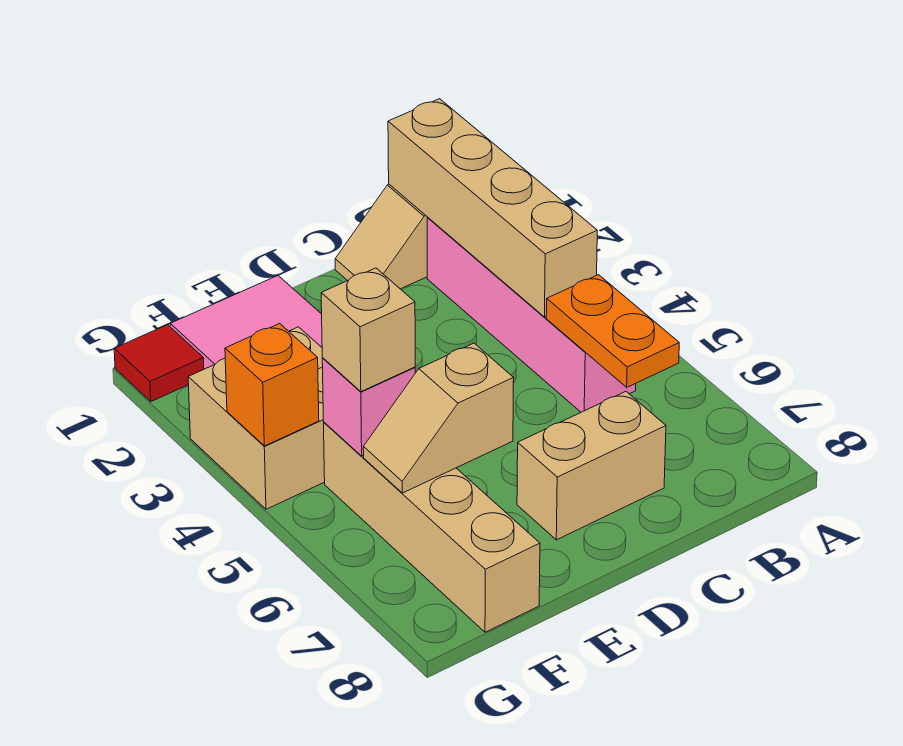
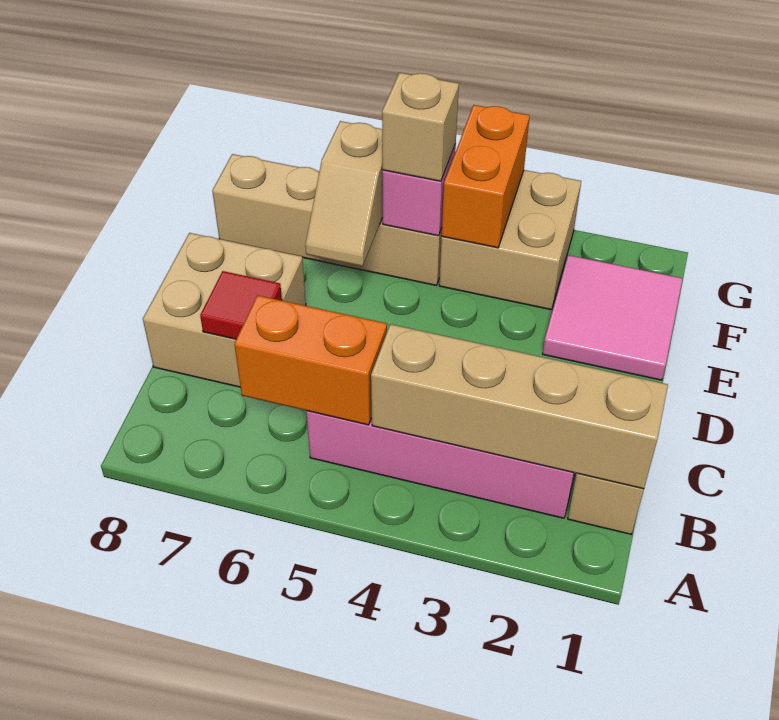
orange 1x2 plate [546,275,679,387] -> orange 1x2 brick [234,295,387,425]
tan 1x2 brick [517,392,666,540] -> tan 2x2 brick [143,233,306,387]
tan 1x2 slope [363,343,514,493] -> tan 1x2 slope turned to [305,121,383,266]
red 1x1 tile [114,325,204,401] -> red 1x1 tile moved to [200,271,282,339]
orange 1x1 brick [225,324,319,446] -> orange 1x2 brick [442,105,530,248]

